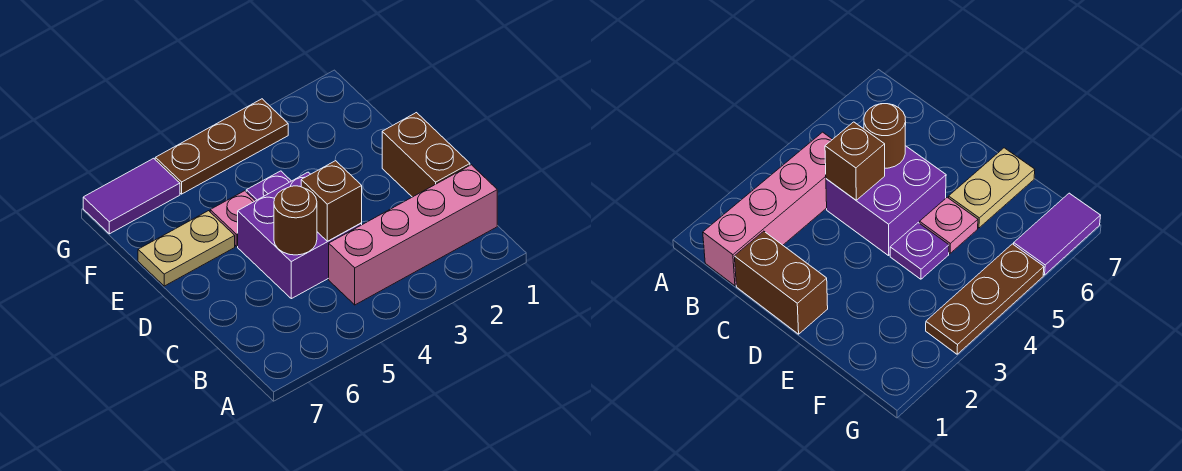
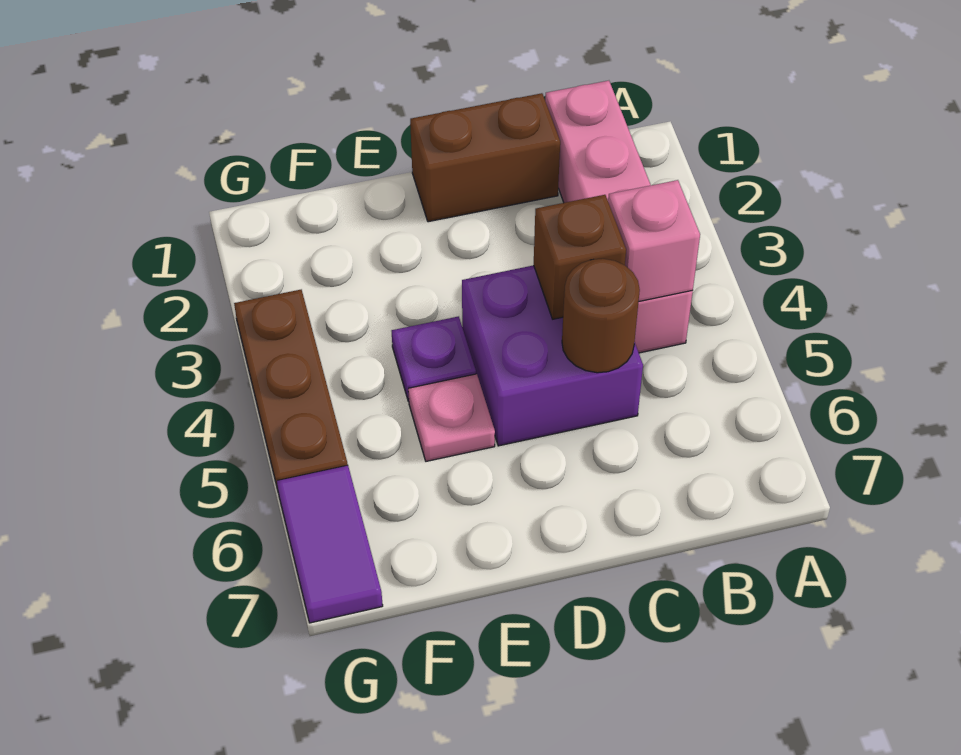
none -> pink 1x1 brick [608,180,700,301]
tan 1x2 plate [138,211,235,286] -> none

